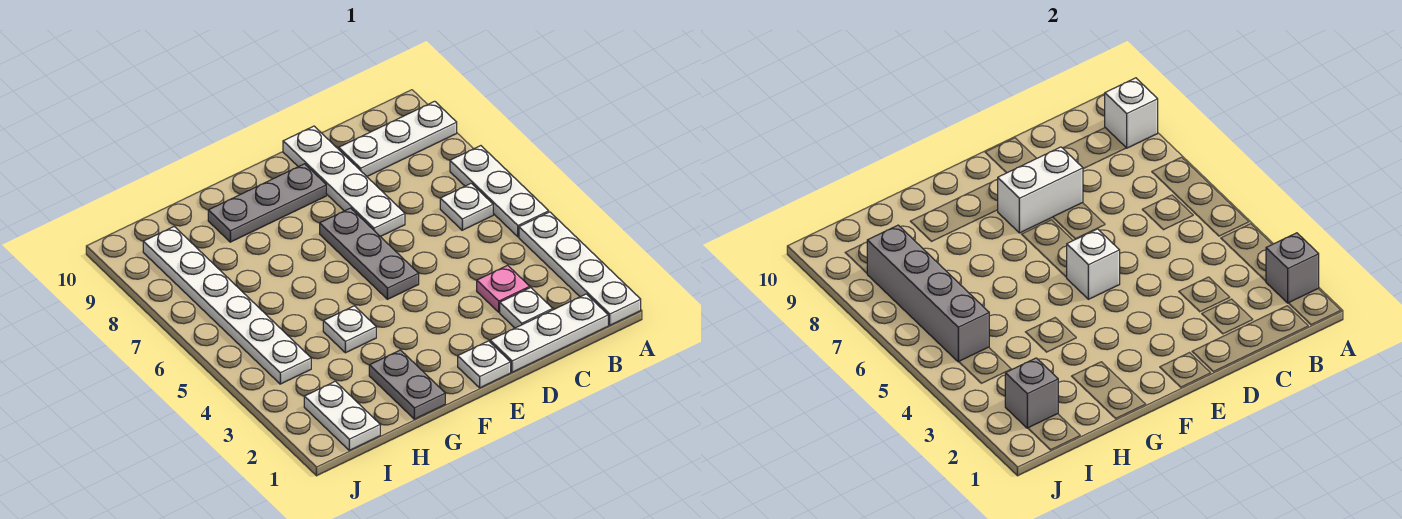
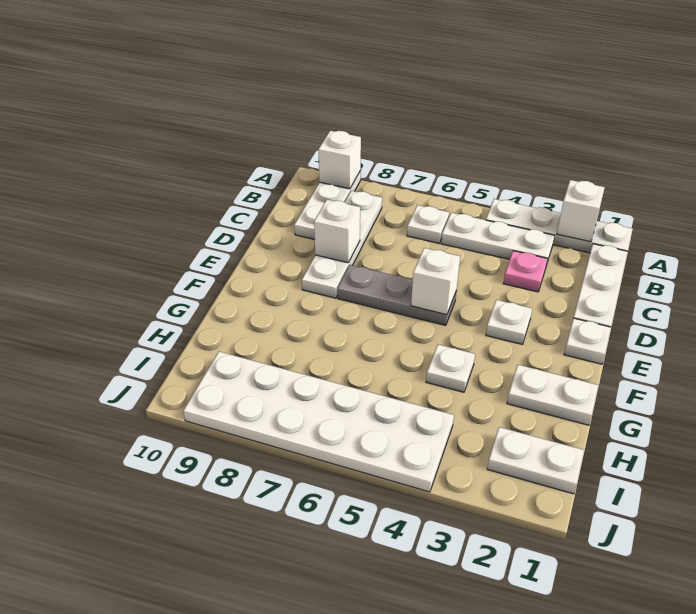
grey 1x1 brick [1266,233,1319,303] -> white 1x1 brick [557,180,605,242]
white 1x3 plate [450,146,549,237] -> white 1x3 plate moved to [441,213,554,265]
white 1x1 plate [500,288,553,328] -> white 1x1 plate moved to [486,300,532,344]
white 1x4 plate [283,126,405,237] -> white 1x4 plate turned to [302,191,382,298]
white 1x2 brick [997,147,1083,233] -> white 1x1 brick [314,200,360,263]
grey 1x3 plate [208,164,326,242] -> none
grey 1x2 plate [369,350,445,419] -> white 1x2 plate [507,365,599,425]
grey 1x1 brick [1005,358,1058,428] -> none
white 1x6 plate [143,227,311,384] -> white 2x6 plate [183,352,454,492]
grey 1x4 brick [867,225,989,362] -> none

